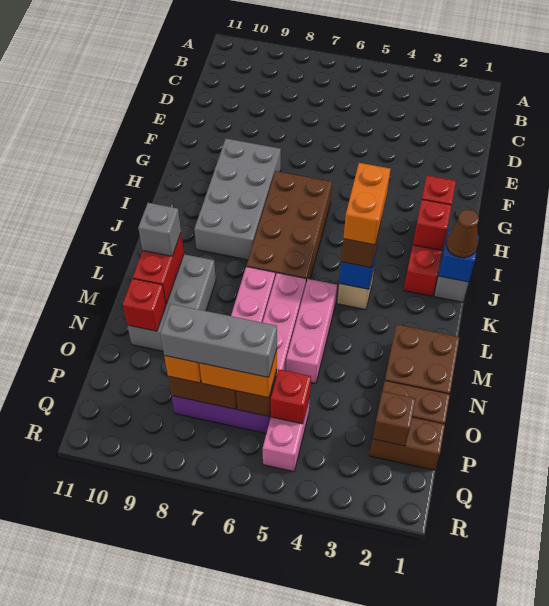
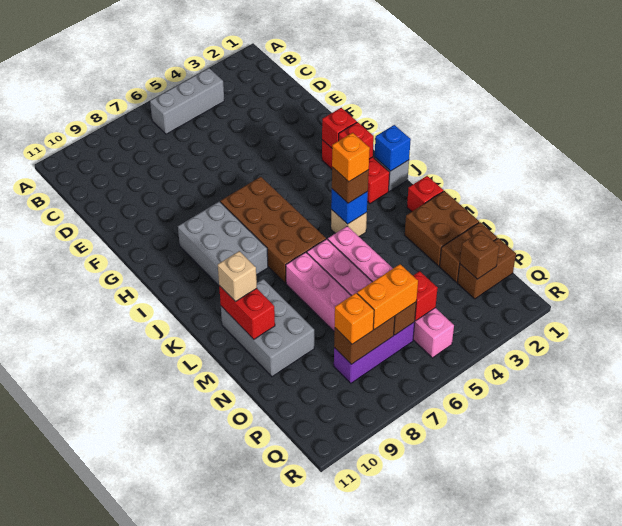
grey 2x4 brick [194,139,281,260] -> grey 2x3 brick [178,202,268,286]
brown 1x1 cone [446,210,479,258] -> none
orange 1x2 brick [343,163,390,245] -> orange 1x1 brick [332,133,370,182]
grey 1x1 brick [138,203,181,256] -> tan 1x1 brick [218,251,257,302]
red 1x1 brick [123,278,166,331] -> red 1x1 brick moved to [407,176,444,212]
grey 1x3 brick [160,304,277,377] -> grey 1x3 brick moved to [150,68,224,134]

